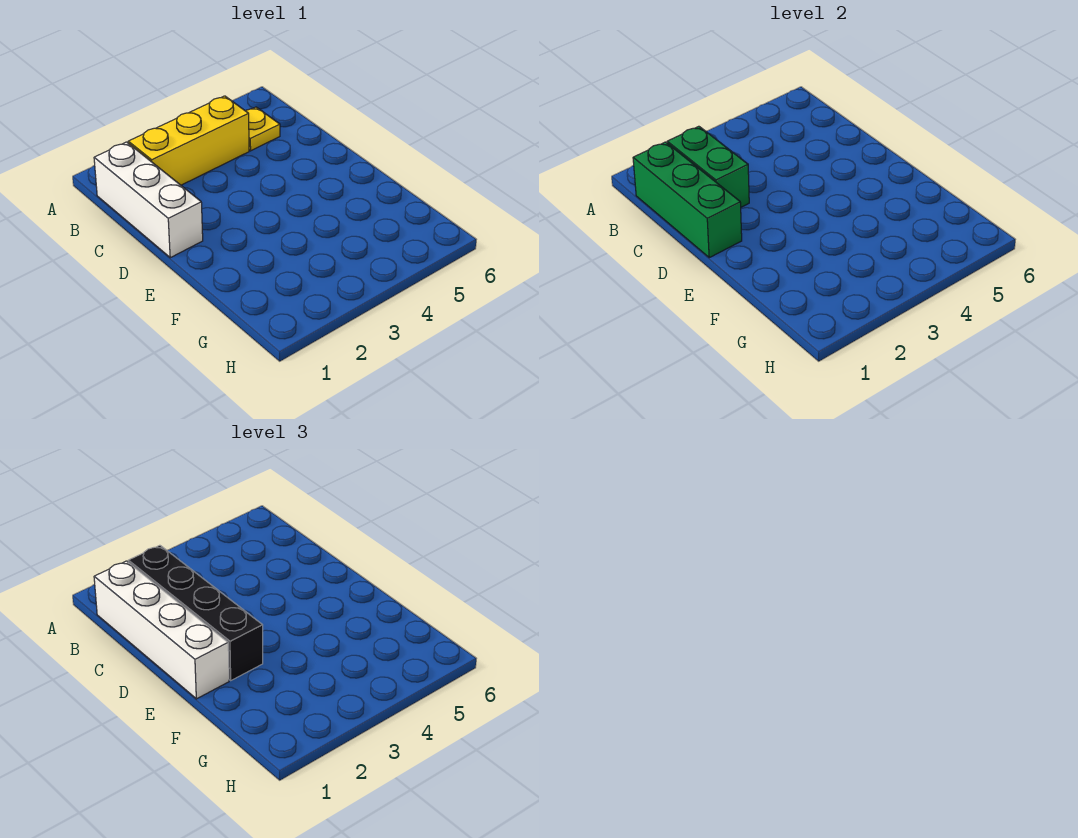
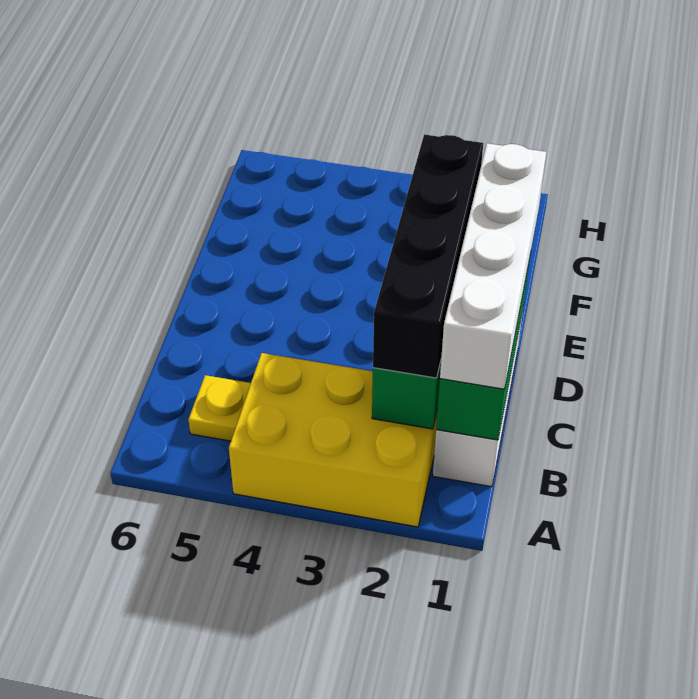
yellow 1x3 brick [128,96,249,185] -> yellow 2x3 brick [229,353,438,527]

